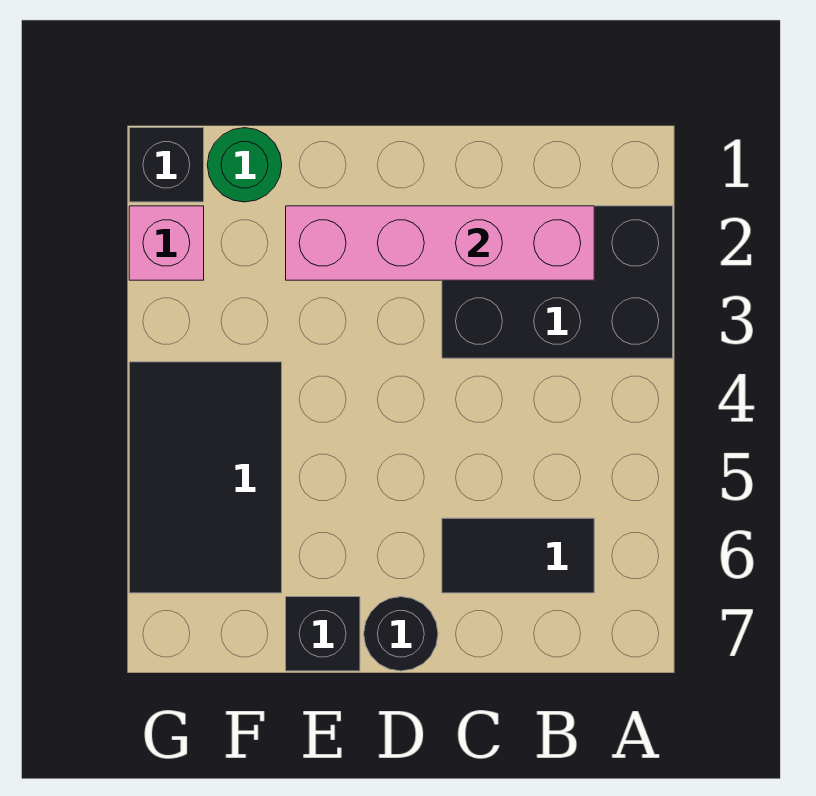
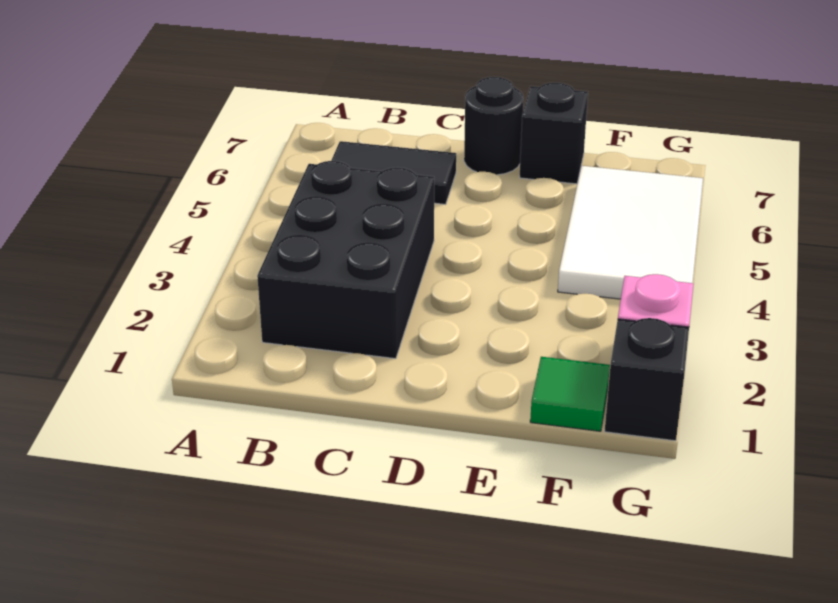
black 2x3 brick [442,206,673,358] -> black 2x3 brick turned to [257,161,434,359]
pink 1x4 brick [286,206,594,280] -> none
green 1x1 round brick [207,128,282,202] -> green 1x1 tile [530,357,610,431]
black 2x3 tile [129,362,282,593] -> white 2x3 tile [558,166,703,299]

